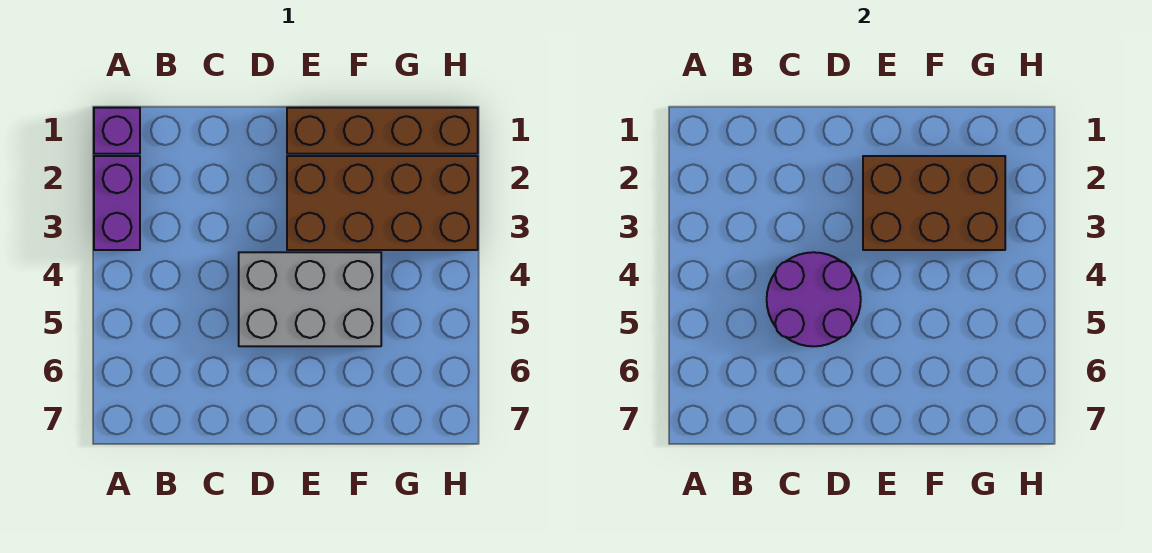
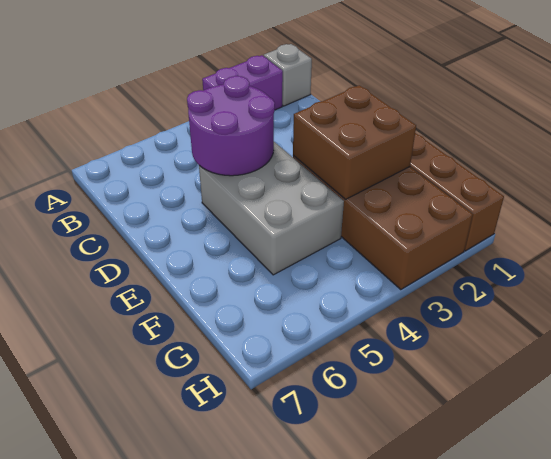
purple 1x1 brick [94,108,140,154] -> grey 1x1 brick [264,44,312,106]
brown 2x3 brick [863,156,1005,250] -> brown 2x2 brick [293,85,416,199]

